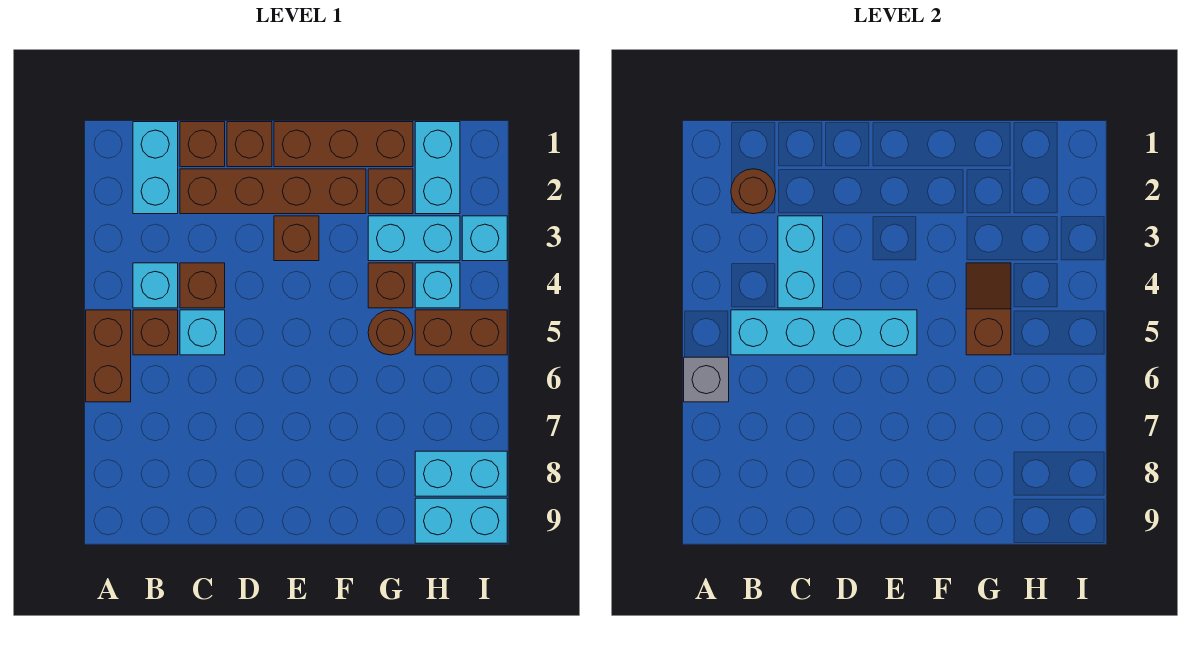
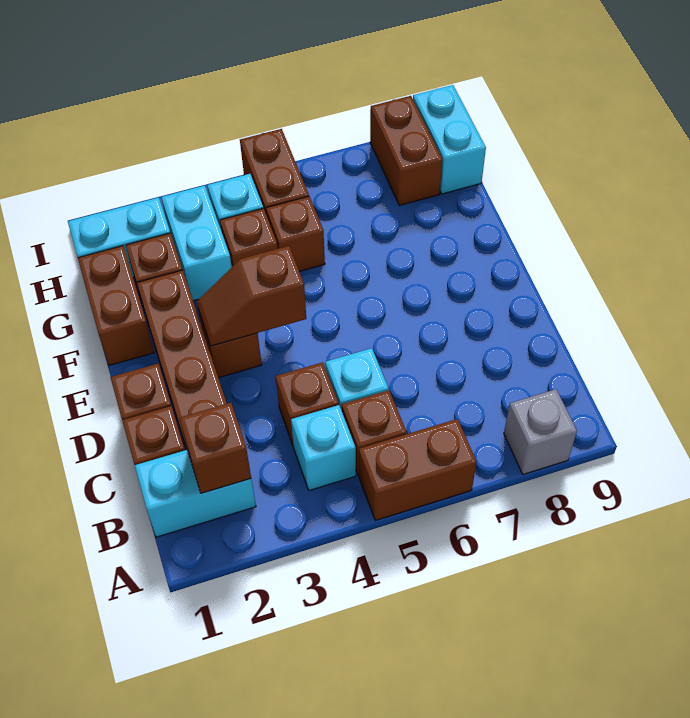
grey 1x1 brick [684,357,729,402] -> grey 1x1 brick moved to [504,389,577,474]
brown 1x1 round brick [731,169,776,214] -> brown 1x1 brick [180,403,251,493]
cyan 1x4 brick [731,310,917,355] -> none
cyan 1x2 brick [778,216,823,308] -> none
brown 1x3 brick [274,122,413,167] -> brown 1x2 brick [78,246,154,365]
brown 1x2 slope [966,263,1011,355] -> brown 1x2 slope moved to [197,246,306,346]
brown 1x1 round brick [368,310,413,355] -> brown 1x1 brick [266,196,325,272]
cyan 1x2 brick [415,451,507,496] -> brown 1x2 brick [370,96,442,206]
cyan 1x1 brick [462,216,507,261] -> none

